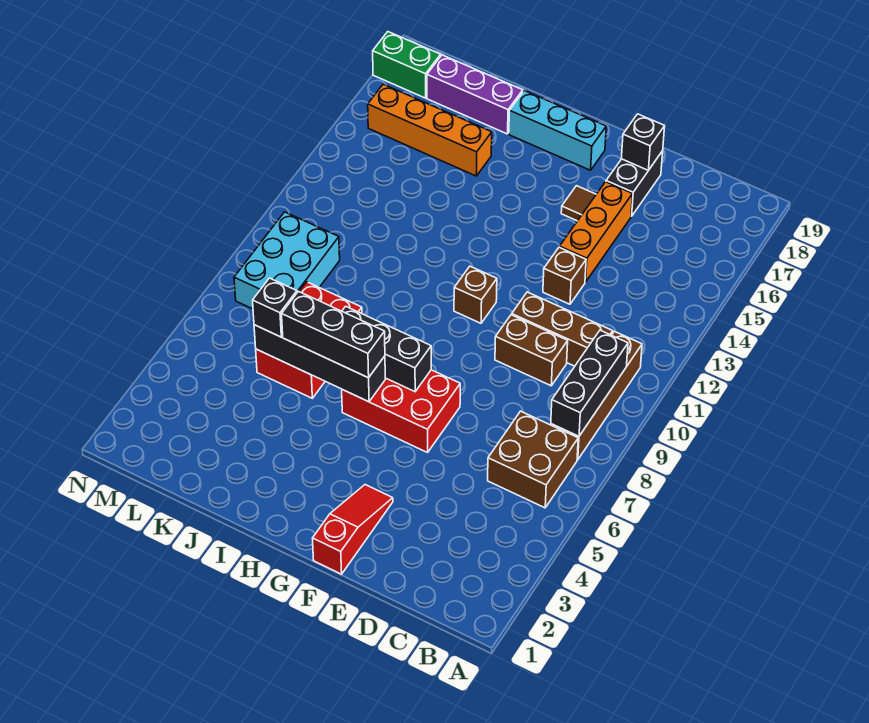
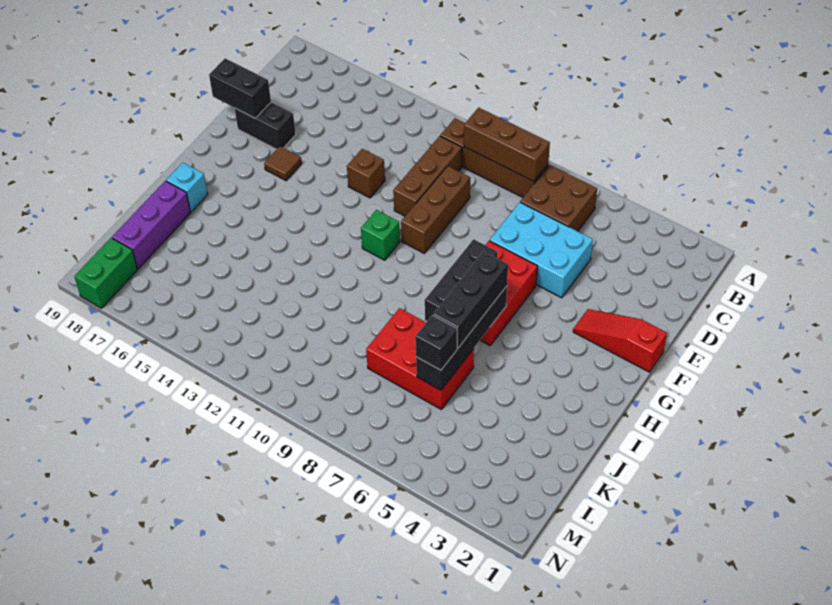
black 1x3 brick [551,330,628,436] -> brown 1x3 brick [464,108,550,181]
brown 1x2 brick [495,315,568,386] -> brown 1x3 brick [401,166,470,253]
orange 1x3 brick [560,182,632,282] -> none
black 1x1 brick [621,114,665,170] -> black 1x2 brick [209,58,271,118]
brown 1x1 brick [454,266,497,323] -> green 1x1 brick [361,210,400,260]
cyan 1x3 brick [509,91,606,170] -> cyan 1x1 brick [166,163,208,212]
orange 1x4 brick [368,84,492,176] -> none
cyan 2x3 brick [234,212,340,309] -> cyan 2x3 brick moved to [490,202,593,298]

